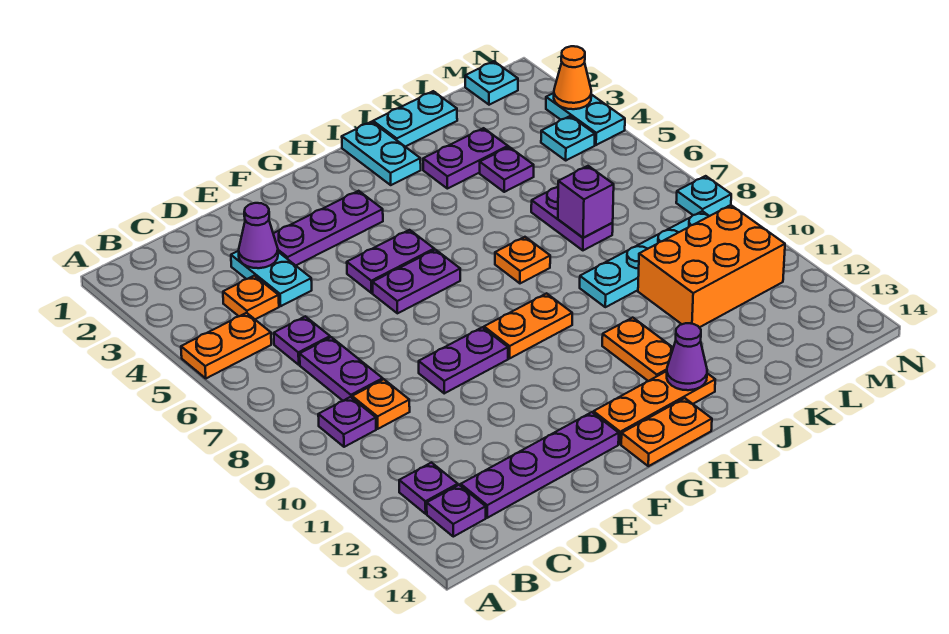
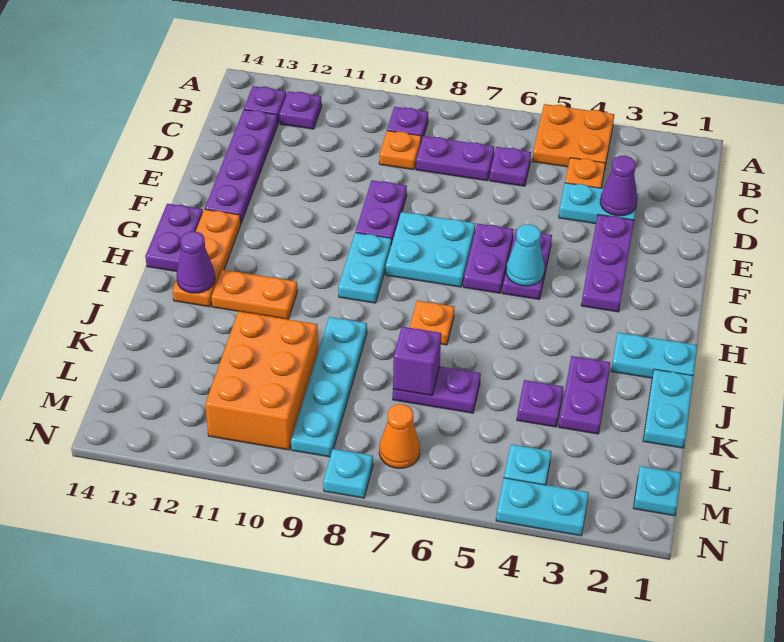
orange 1x2 plate [181,313,271,378] -> orange 2x2 plate [532,104,614,167]
none -> cyan 2x2 plate [386,212,475,287]
none -> cyan 1x1 cone [506,224,544,286]
orange 1x2 plate [484,293,572,358] -> cyan 1x2 plate [338,233,392,303]
orange 1x2 plate [621,398,712,466] -> purple 1x2 plate [145,204,203,271]
orange 1x1 cone [554,46,591,109] -> orange 1x1 cone moved to [379,404,420,468]

